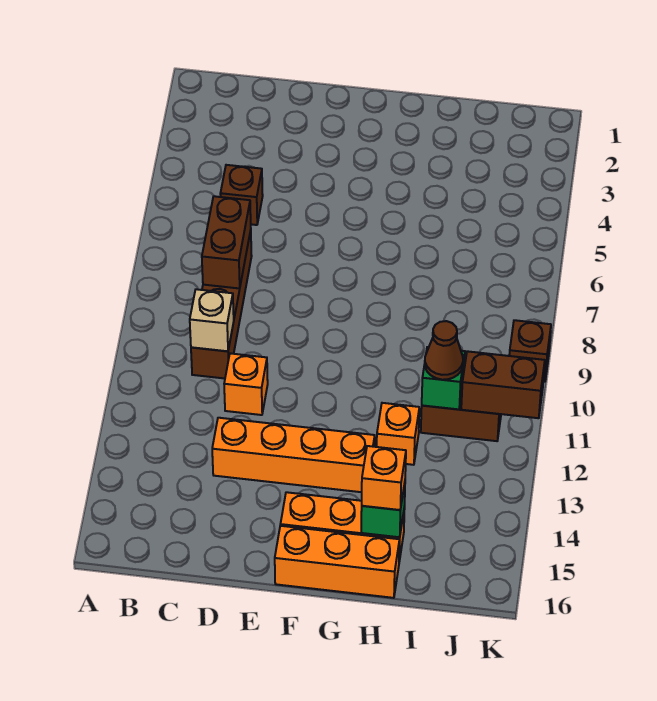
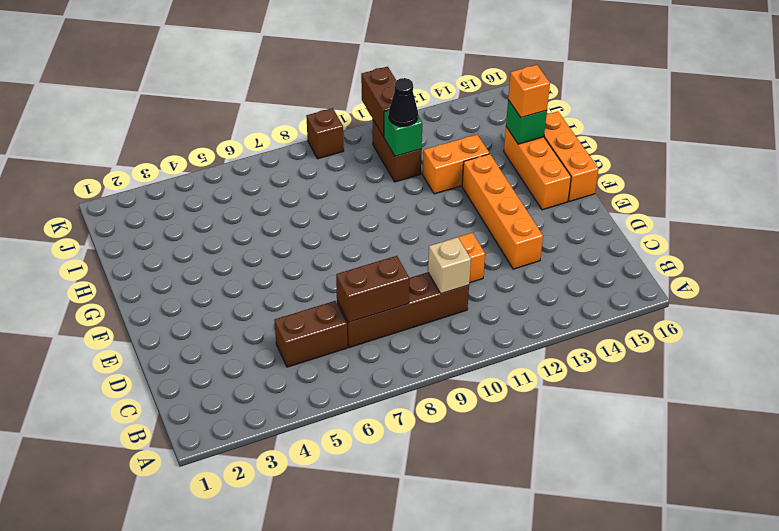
brown 1x1 brick [220,165,263,225] -> brown 1x2 brick [274,301,347,367]
orange 1x1 brick [377,403,419,465] -> orange 1x2 brick [423,135,489,194]
brown 1x1 cone [425,321,463,380] -> black 1x1 cone [389,78,418,127]

